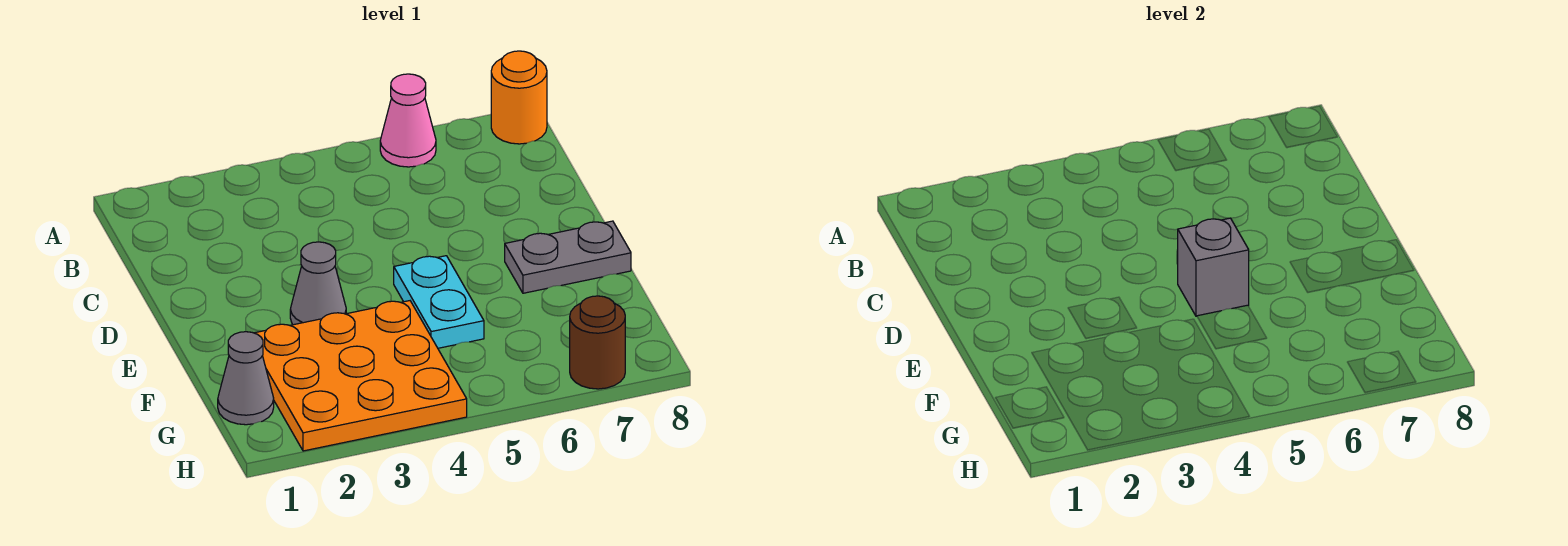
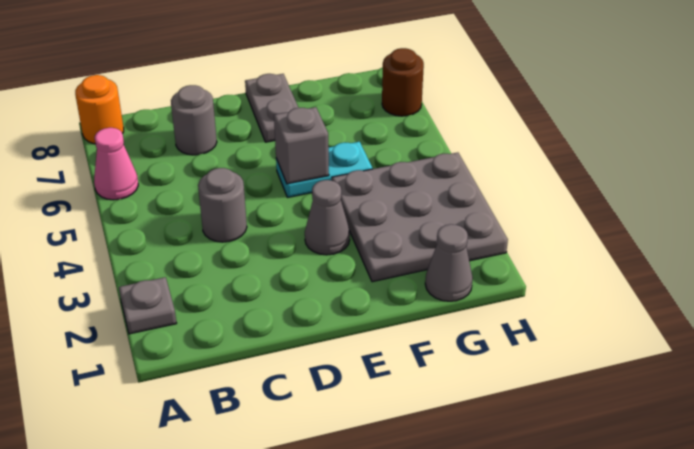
none -> grey 1x1 plate [119,277,177,334]
none -> grey 1x1 round brick [198,168,247,242]
none -> grey 1x1 round brick [171,85,217,155]
orange 3x3 plate [255,301,467,451] -> grey 3x3 plate [332,153,508,282]

